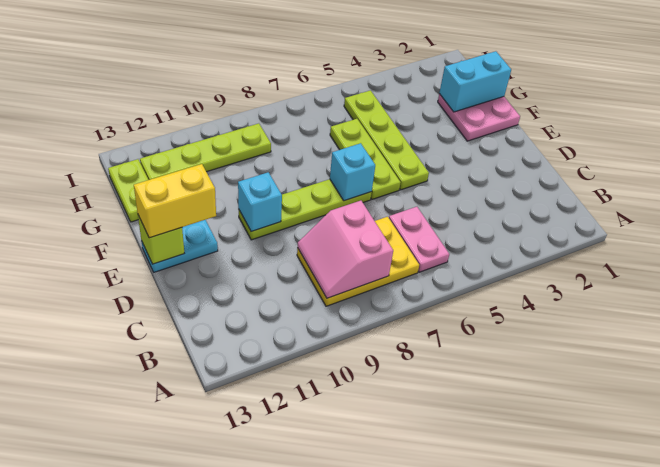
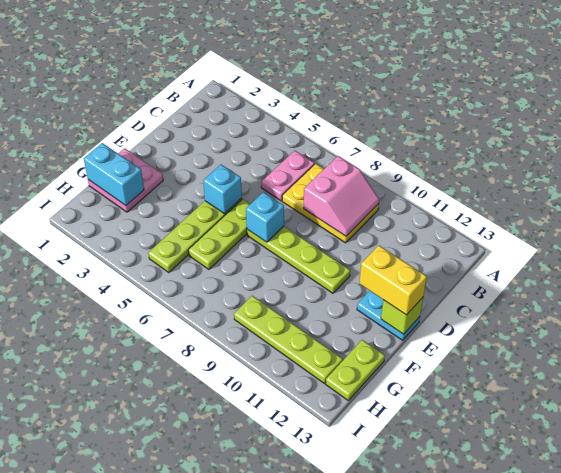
cyan 1x1 brick [238,172,282,232] -> cyan 1x1 brick moved to [203,165,242,214]

